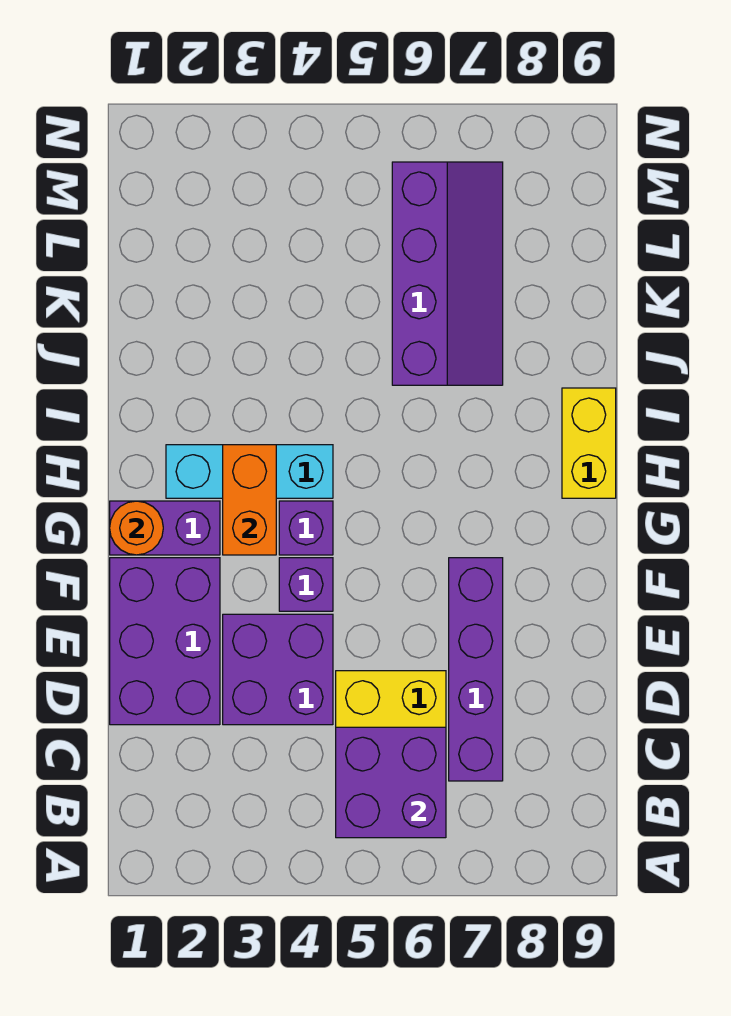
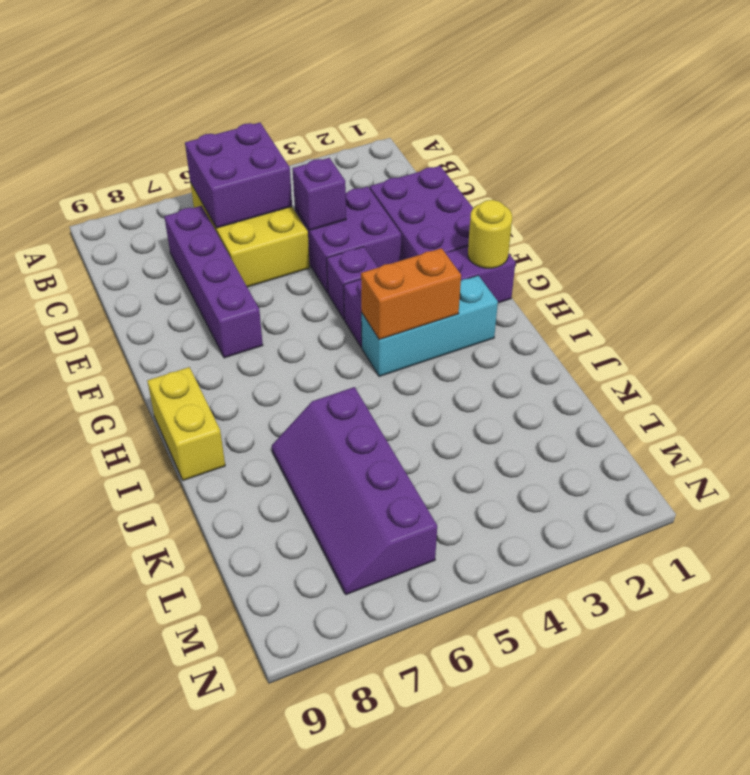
none -> purple 1x1 brick [292,158,346,230]
orange 1x1 round brick [110,501,163,555] -> yellow 1x1 round brick [468,200,512,268]
orange 1x2 brick [223,445,276,555] -> orange 1x2 brick turned to [361,248,461,339]

